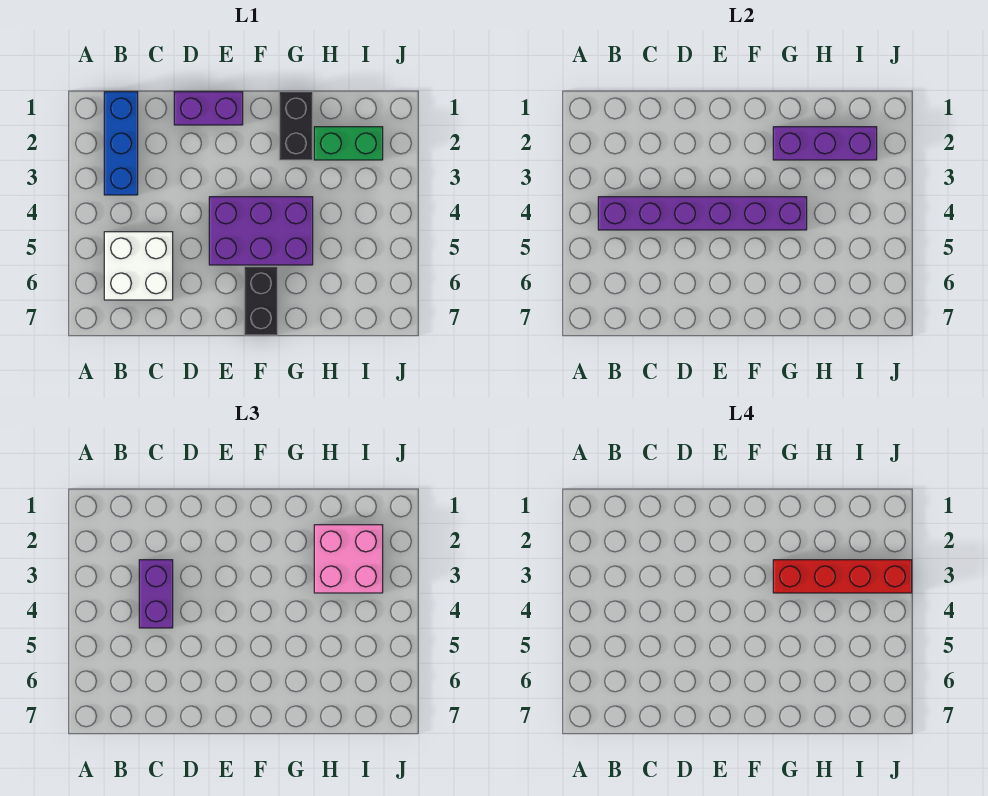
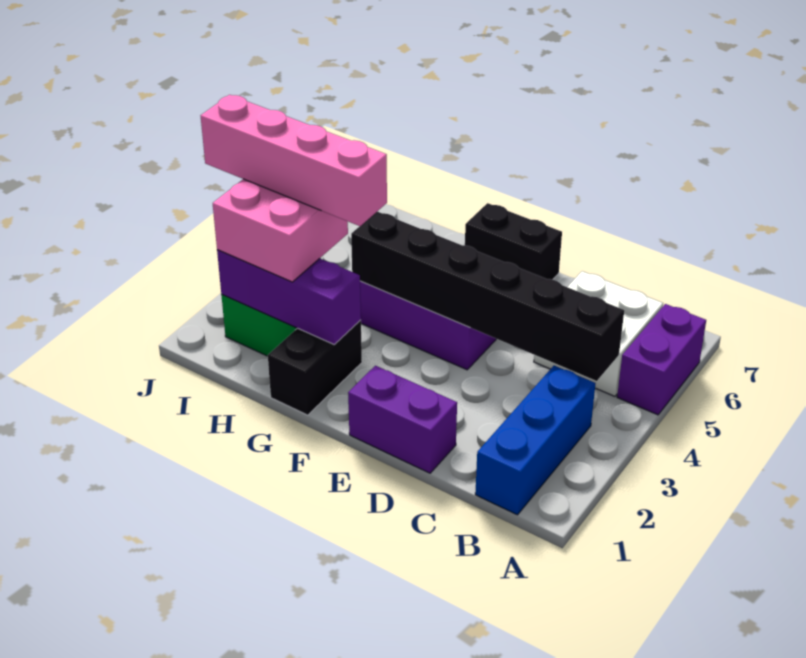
purple 1x6 brick [598,197,807,230] -> black 1x6 brick [351,211,624,381]
purple 1x2 brick [139,560,173,628] -> purple 1x2 brick moved to [617,304,706,415]
black 1x2 brick [244,267,278,335] -> black 1x2 brick turned to [465,203,562,280]
red 1x4 brick [773,560,912,593] -> pink 1x4 brick [201,95,387,226]

